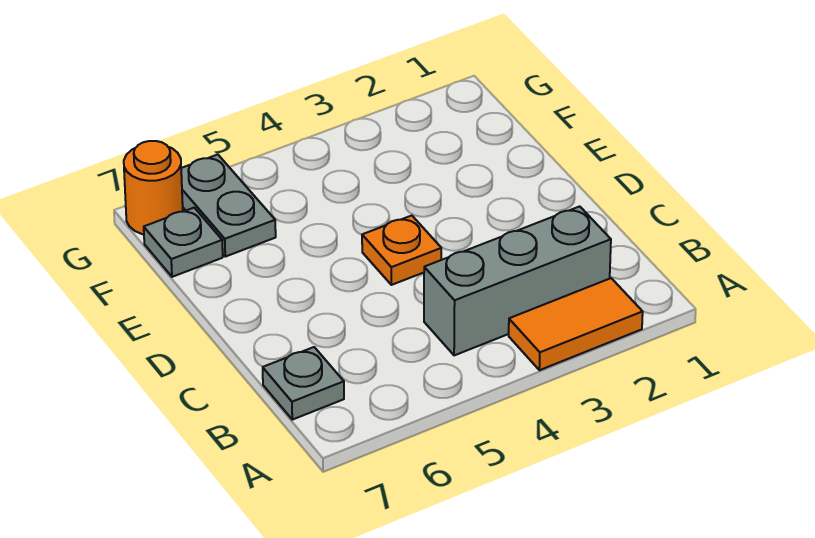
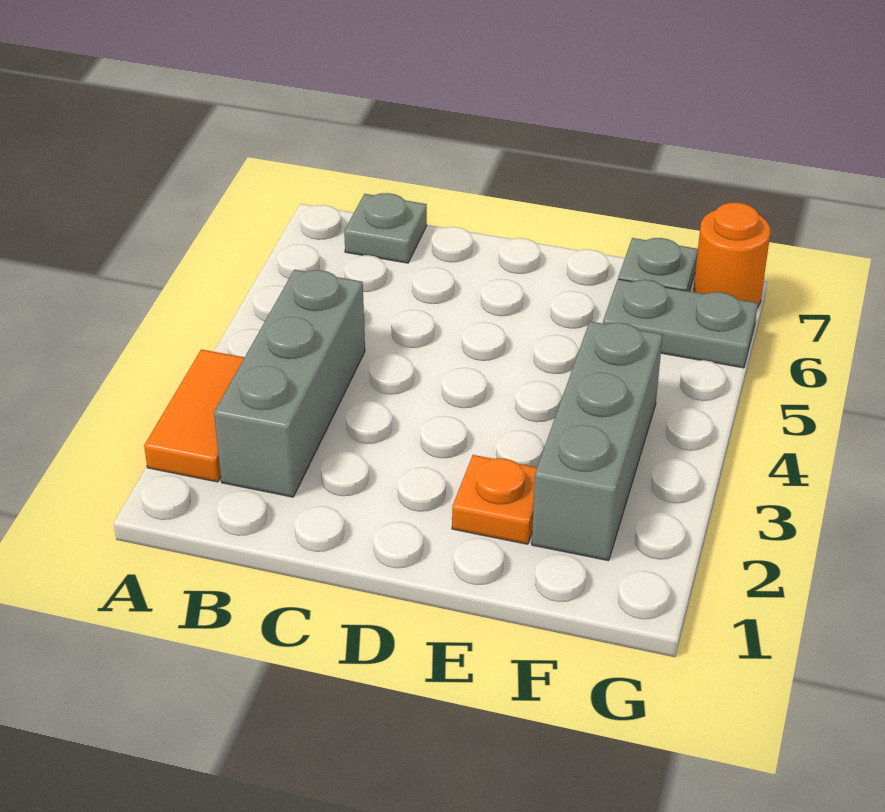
orange 1x1 plate [362,216,441,285] -> orange 1x1 plate moved to [452,455,537,544]
none -> grey 1x3 brick [532,321,663,561]

